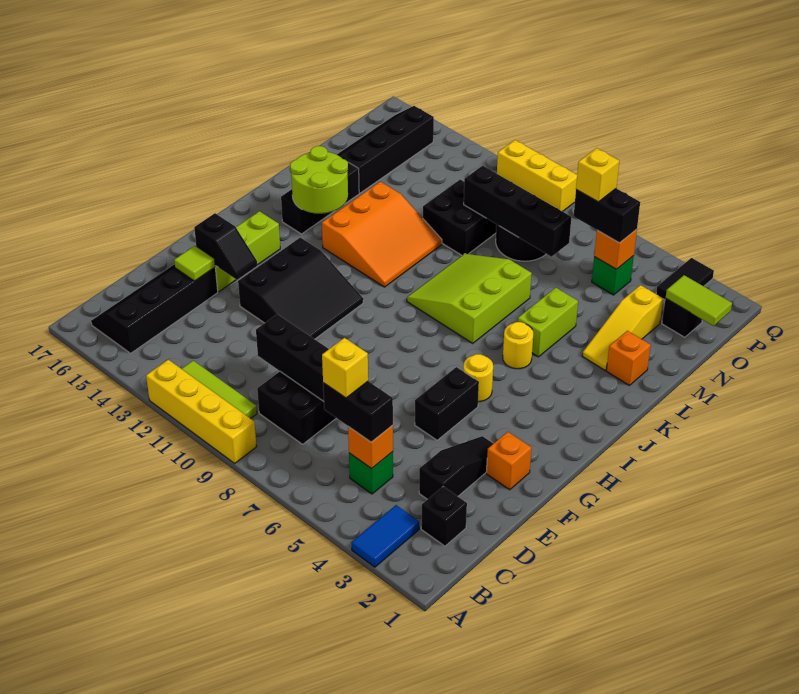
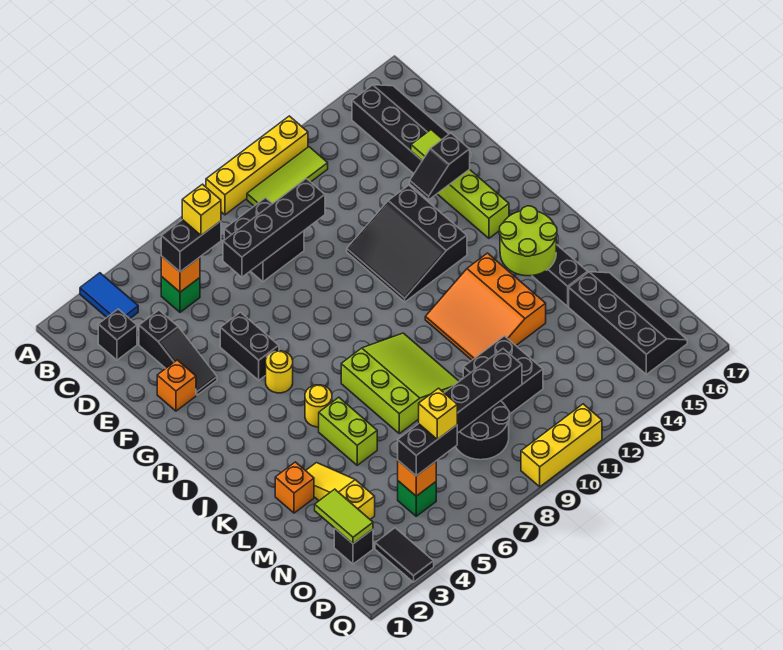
lime 1x2 tile [666,275,732,326] -> lime 1x2 tile turned to [315,489,373,544]

